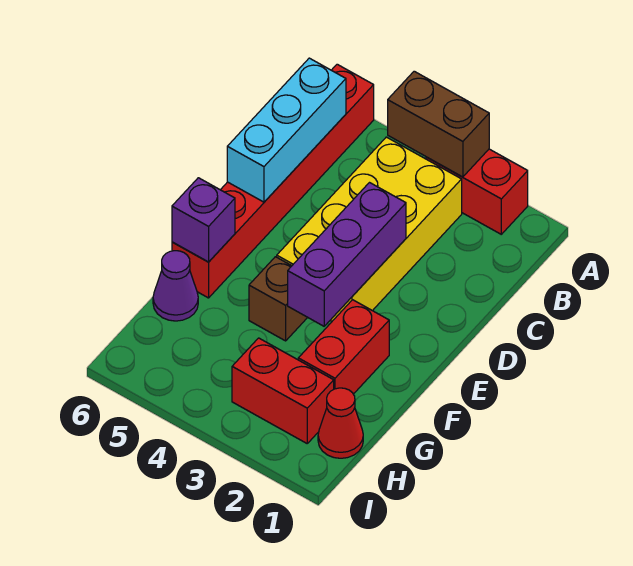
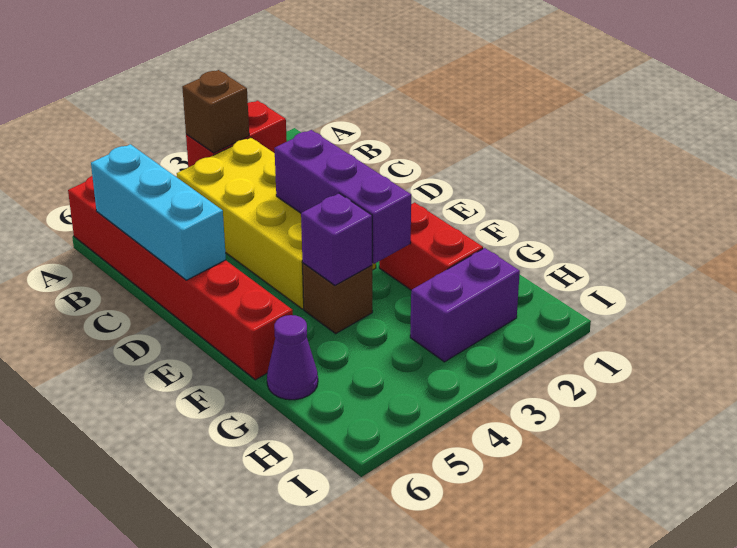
brown 1x2 brick [388,71,489,177] -> brown 1x1 brick [182,70,249,153]
purple 1x1 brick [172,178,235,262] -> purple 1x1 brick moved to [301,193,372,285]
red 1x1 cone [318,388,363,458] -> none
red 1x2 brick [232,338,334,443] -> purple 1x2 brick [410,248,520,362]

